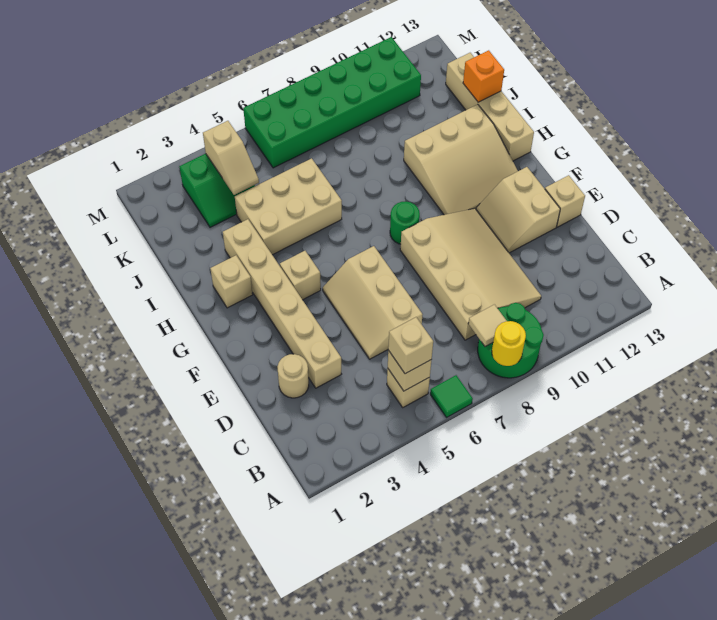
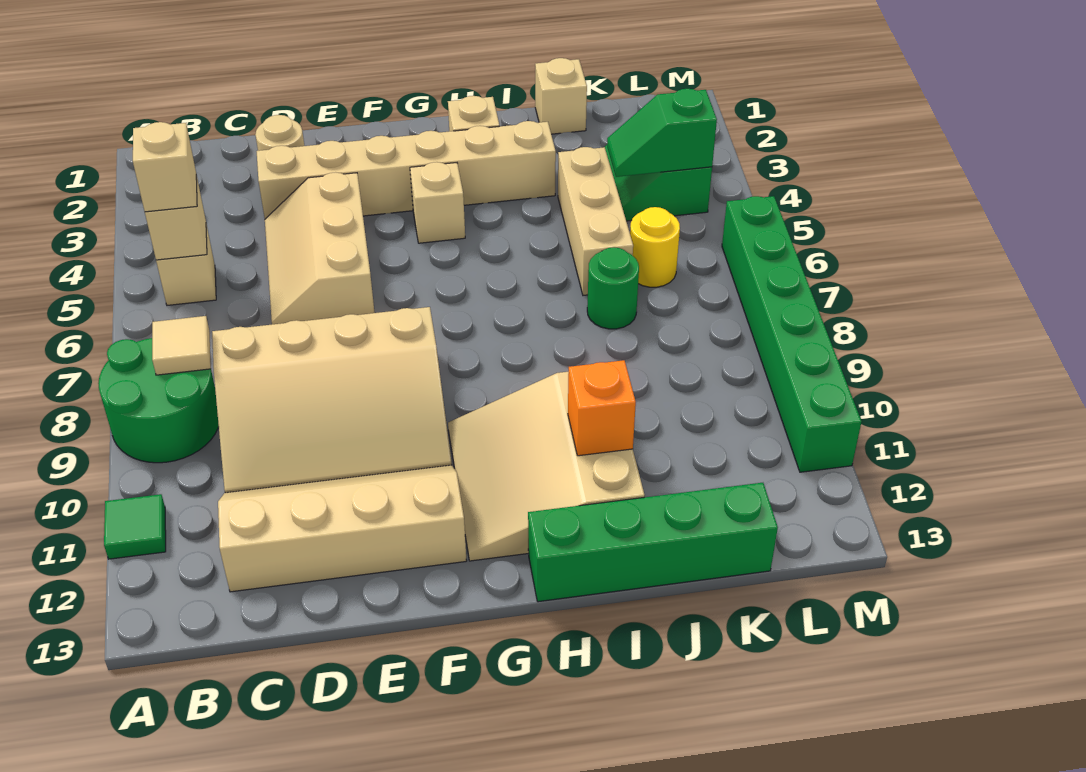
green 1x1 tile [430,375,473,417] -> green 1x1 tile moved to [104,494,166,559]
yellow 1x1 round brick [492,321,526,366] -> yellow 1x1 round brick moved to [630,207,680,287]
tan 2x3 slope [323,246,423,359] -> tan 2x3 slope turned to [265,172,375,324]
tan 2x2 slope [476,167,560,253] -> tan 2x4 slope [218,465,467,592]
tan 1x1 brick [545,175,585,227] -> tan 1x1 brick moved to [535,58,587,134]
green 1x1 round brick [390,202,420,244] -> green 1x1 round brick moved to [587,247,639,329]
tan 1x4 brick [446,53,534,161] -> green 1x4 brick [528,483,778,602]
tan 2x3 brick [235,158,342,255] -> tan 1x3 brick [558,147,633,295]
orange 1x1 brick [463,50,504,102] -> orange 1x1 brick moved to [568,360,636,456]
tan 1x2 slope [203,121,259,195] -> green 1x2 slope [607,89,717,177]
green 2x6 brick [243,37,421,168] -> green 1x6 brick [722,196,862,472]

